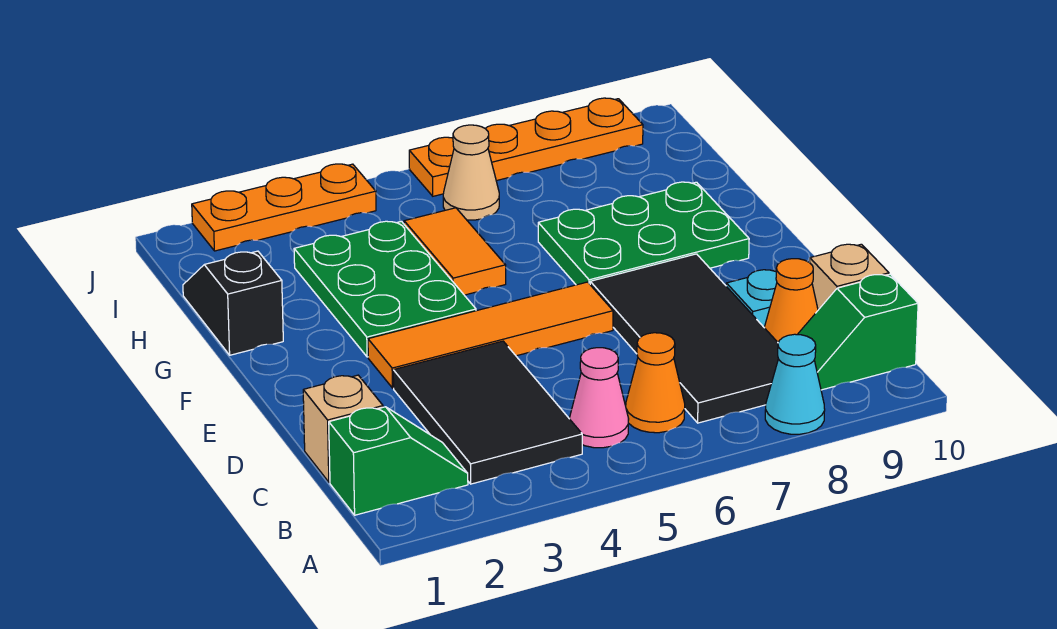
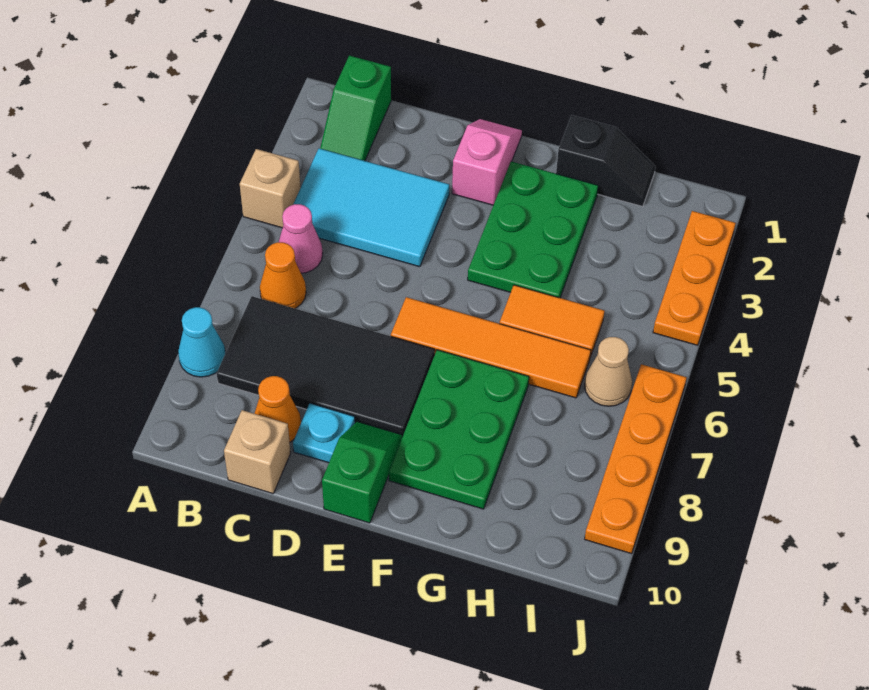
black 2x3 tile [393,341,582,484] -> cyan 2x3 tile [293,148,449,267]
green 1x2 slope [797,274,918,390] -> green 1x2 slope moved to [322,421,403,523]
tan 1x1 brick [303,375,383,482] -> tan 1x1 brick moved to [240,149,301,228]
none -> pink 1x2 slope [452,119,522,205]
orange 1x4 tile [368,282,613,388] -> orange 1x4 tile turned to [391,297,591,398]
green 2x3 plate [294,221,476,357] -> green 2x3 plate turned to [468,162,598,298]

